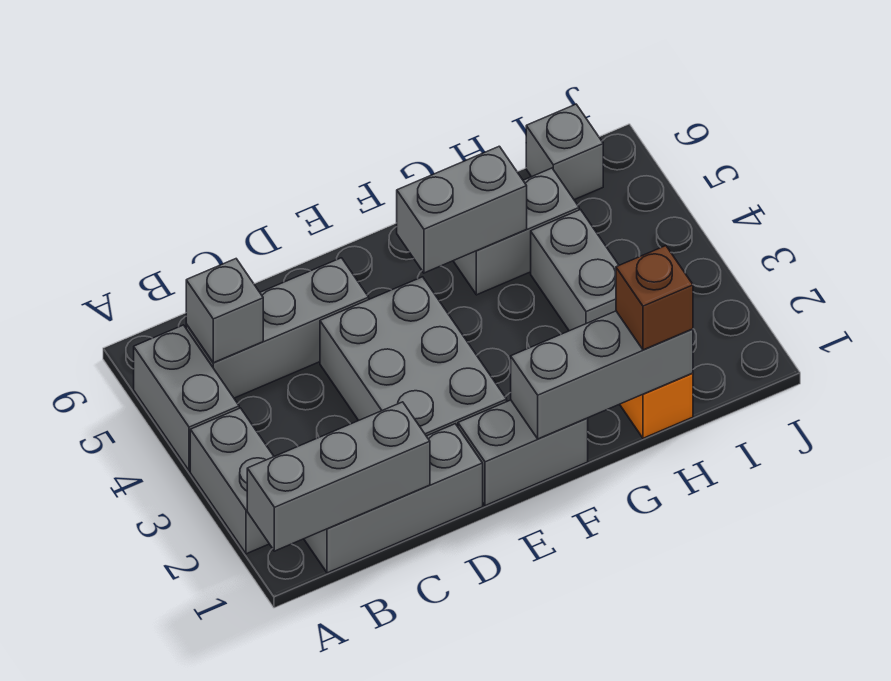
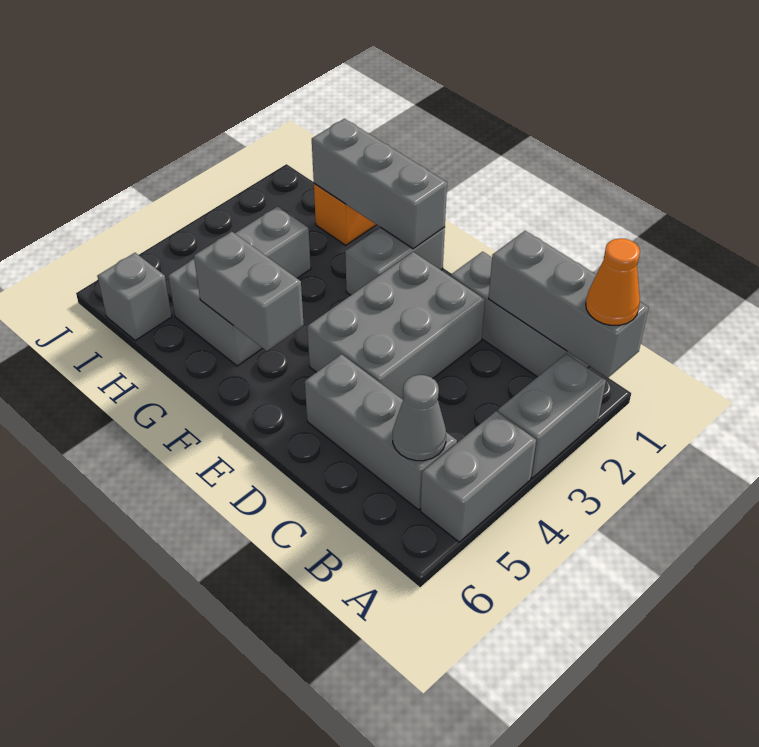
none -> orange 1x1 cone [586,239,640,325]
grey 1x1 brick [186,259,263,363] -> grey 1x1 cone [393,375,446,461]
grey 1x2 brick [458,400,588,506] -> grey 1x2 brick turned to [345,227,445,295]
brown 1x1 brick [616,246,693,350] -> none

